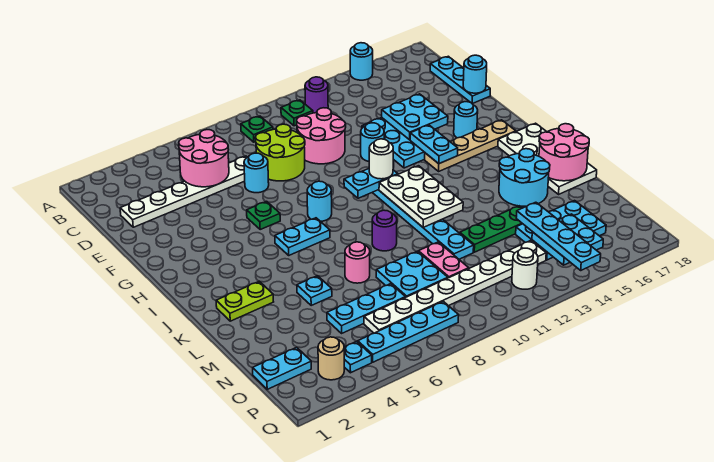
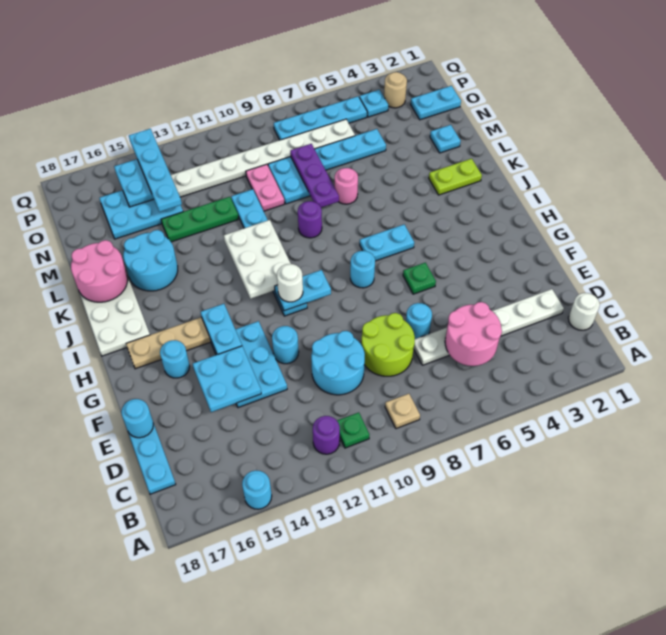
green 1x1 plate [241,116,273,142] -> tan 1x1 plate [385,394,420,429]
pink 2x2 round brick [297,108,346,164] -> cyan 2x2 round brick [311,331,365,395]
cyan 1x1 plate [297,276,332,305] -> cyan 1x1 plate moved to [430,125,461,153]
none -> purple 1x3 plate [290,144,339,207]
white 1x1 round brick [512,248,538,289] -> white 1x1 round brick moved to [568,293,600,330]

